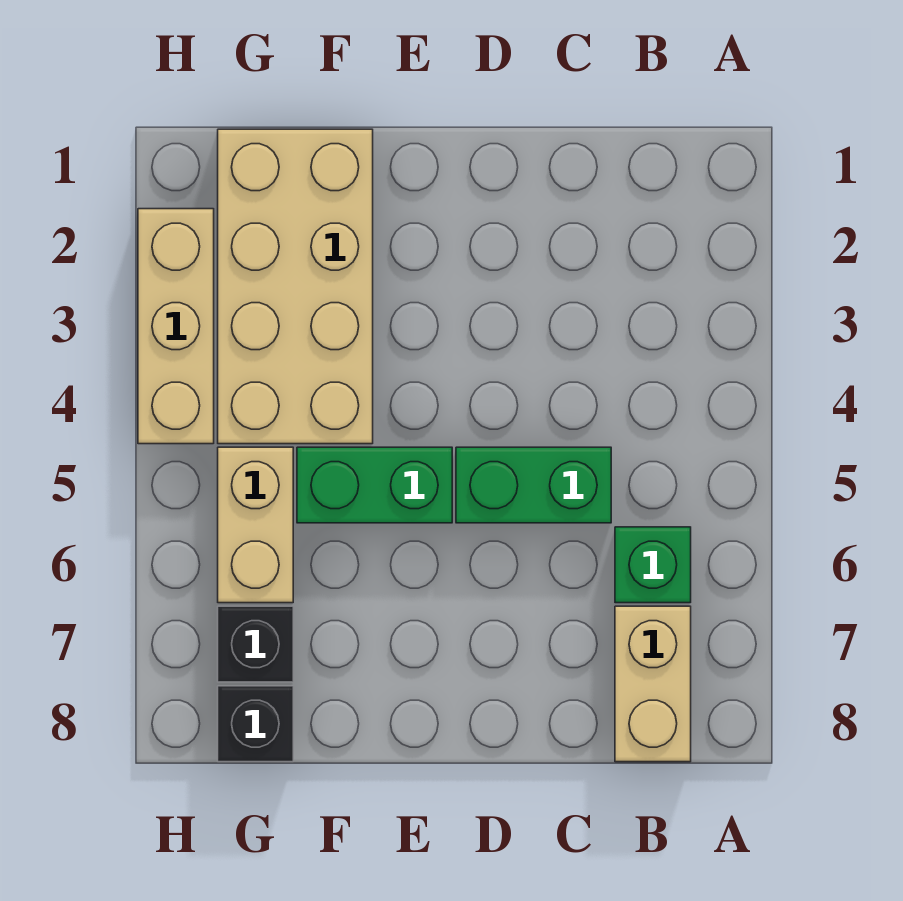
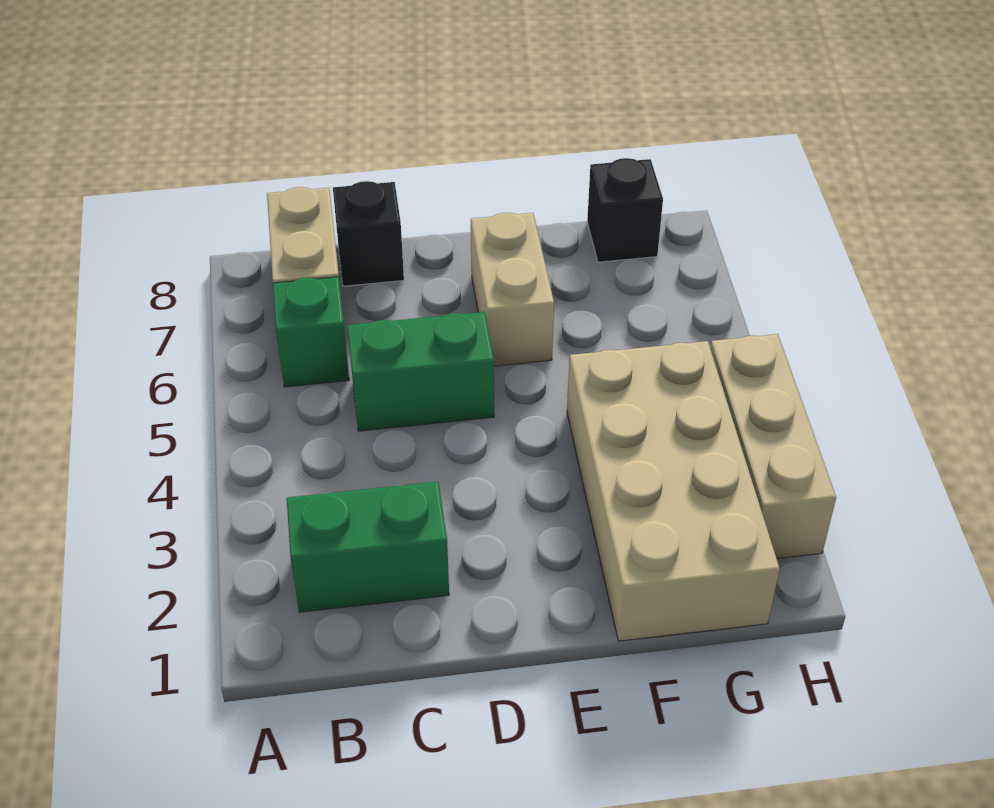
green 1x2 brick [297,447,452,523] -> green 1x2 brick moved to [287,482,449,612]
tan 1x2 brick [218,447,293,603] -> tan 1x2 brick moved to [471,213,554,366]
black 1x1 brick [218,606,293,682] -> black 1x1 brick moved to [333,181,404,286]

